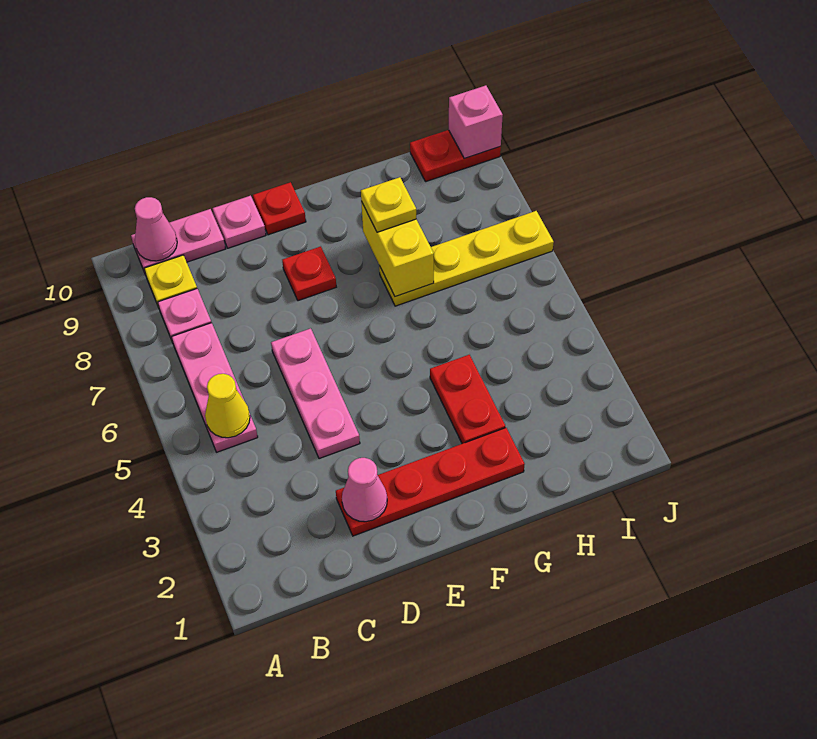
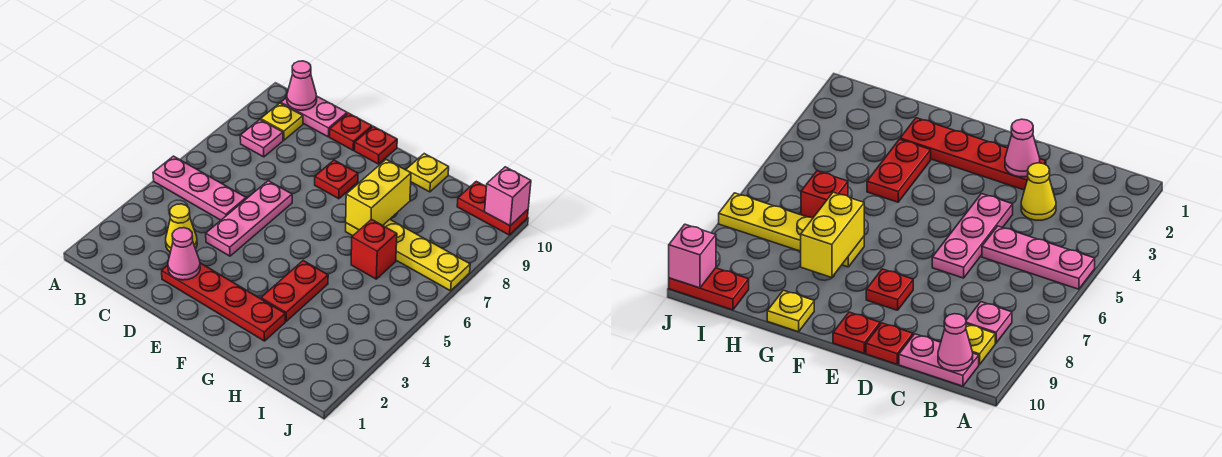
pink 1x3 plate [172,323,258,452] -> pink 1x3 plate turned to [153,156,246,220]
yellow 1x1 cone [205,374,250,438] -> yellow 1x1 cone moved to [166,204,197,252]
pink 1x1 plate [213,196,266,248] -> red 1x1 plate [330,113,372,150]
yellow 1x1 plate [361,177,416,232] -> yellow 1x1 plate moved to [406,154,449,192]
none -> red 1x1 brick [351,219,397,279]

